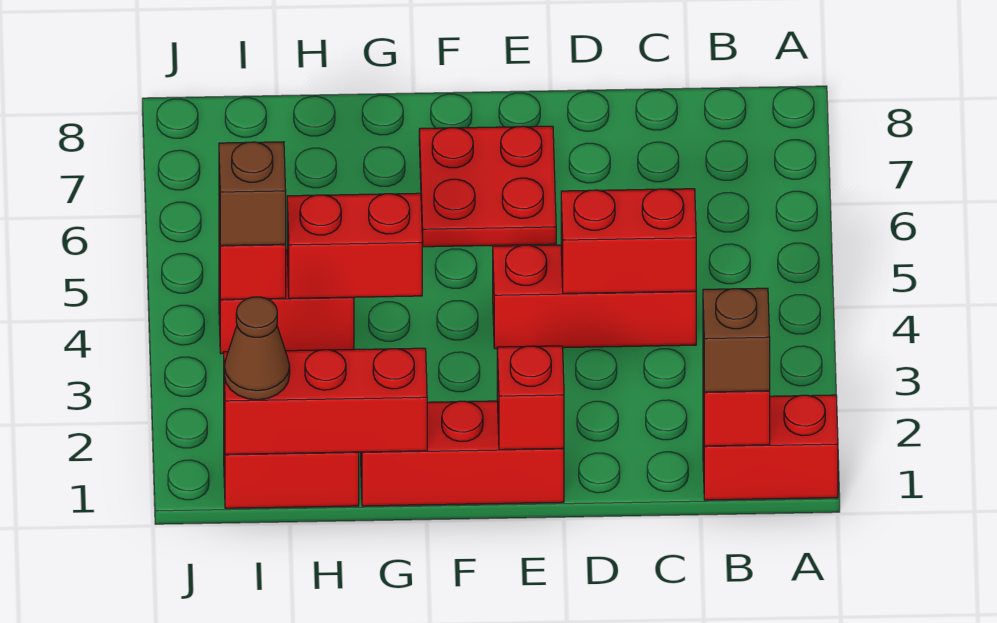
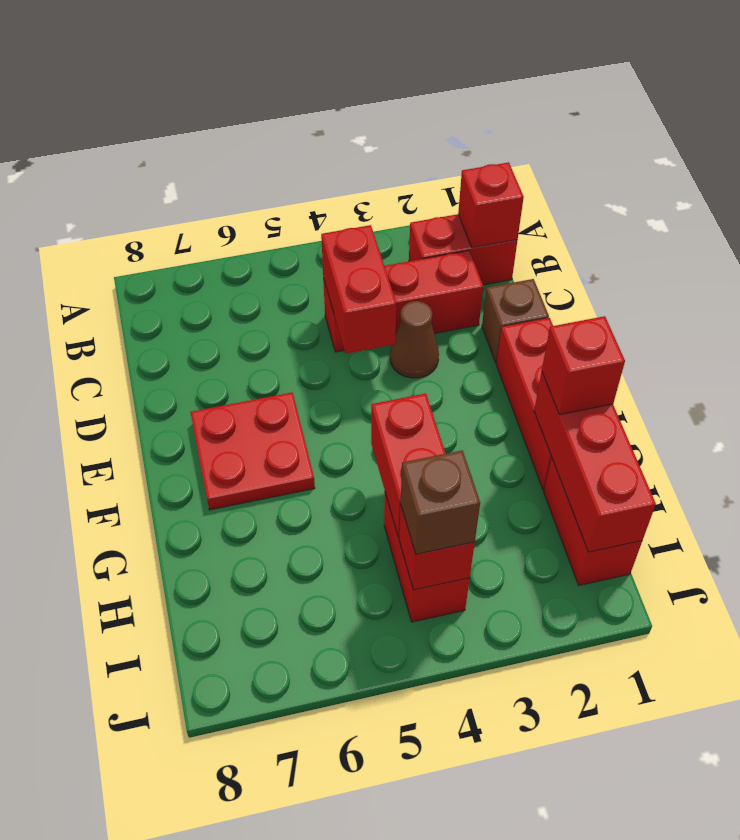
red 1x2 brick [703,395,838,500] -> red 1x2 brick turned to [409,214,517,285]
brown 1x1 brick [703,288,770,392] -> brown 1x1 brick moved to [482,279,549,363]
red 1x3 brick [493,245,696,349] -> red 1x3 brick turned to [323,251,483,352]
red 1x1 brick [497,346,564,450] -> red 1x1 brick moved to [542,316,625,415]
brown 1x1 cone [224,297,290,400] -> brown 1x1 cone moved to [390,301,439,378]

